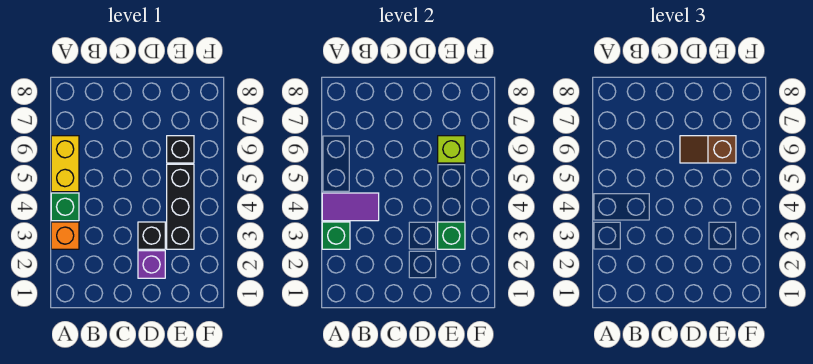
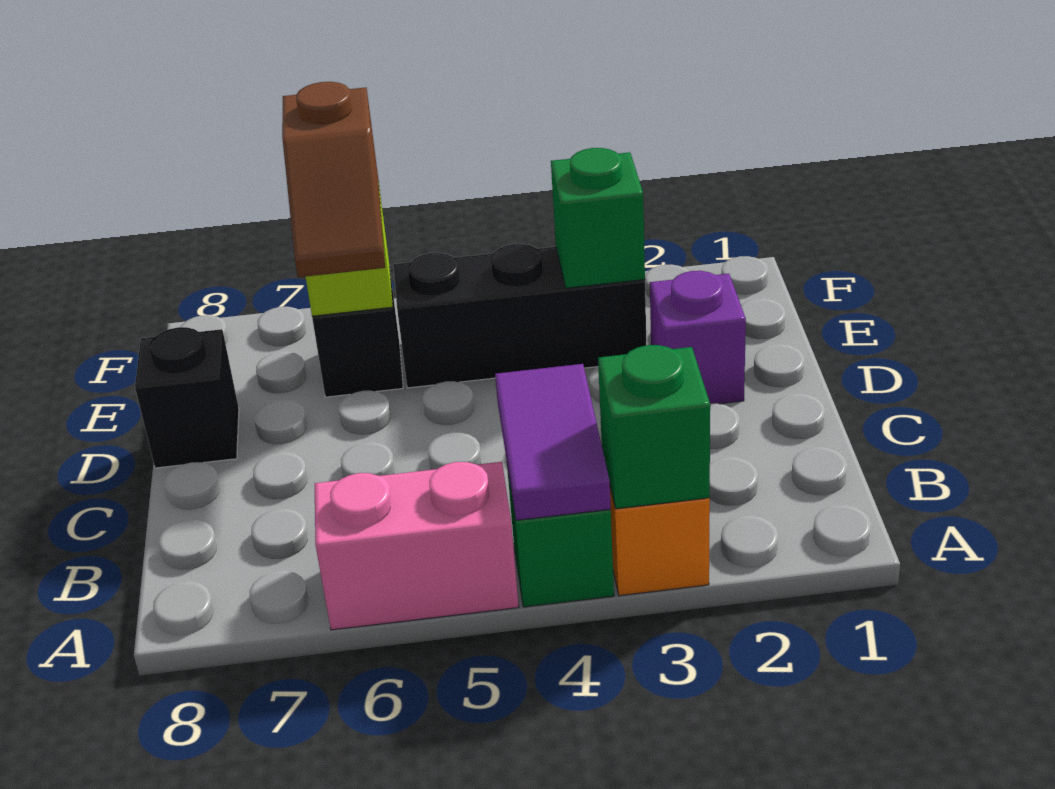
yellow 1x2 brick [51,136,79,192] -> pink 1x2 brick [315,462,519,630]
black 1x1 brick [138,222,165,249] -> black 1x1 brick moved to [135,327,239,468]

